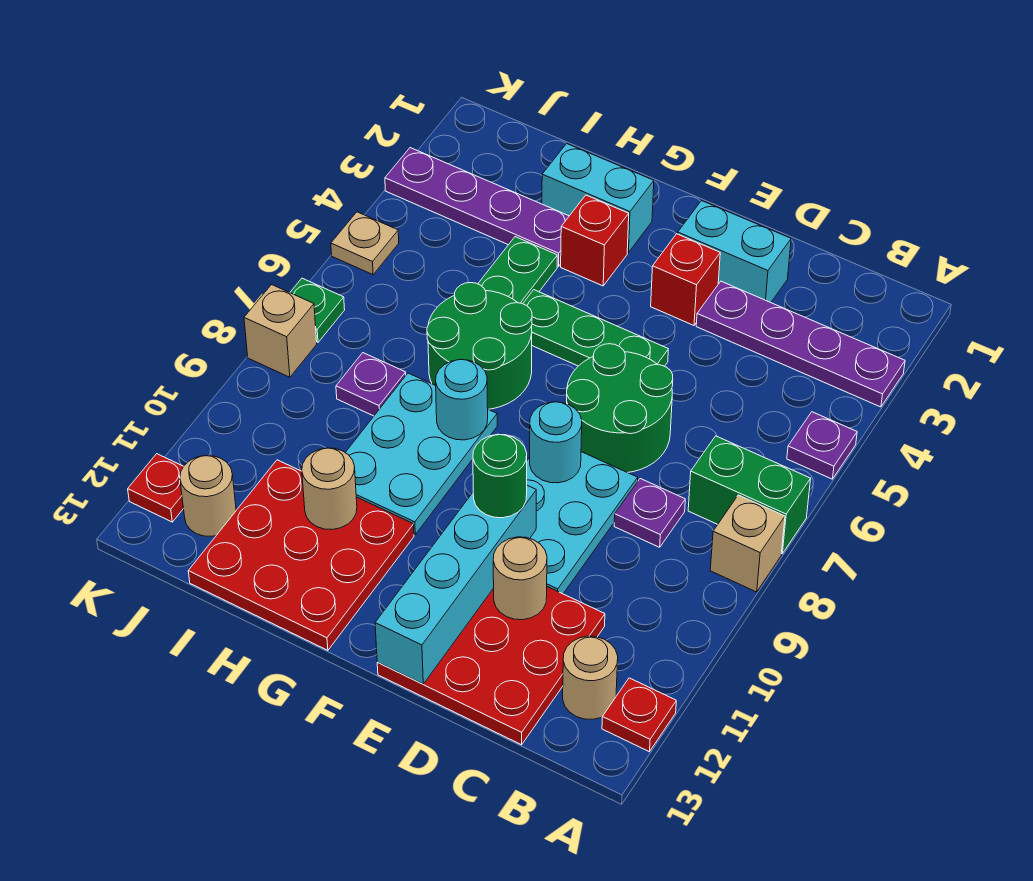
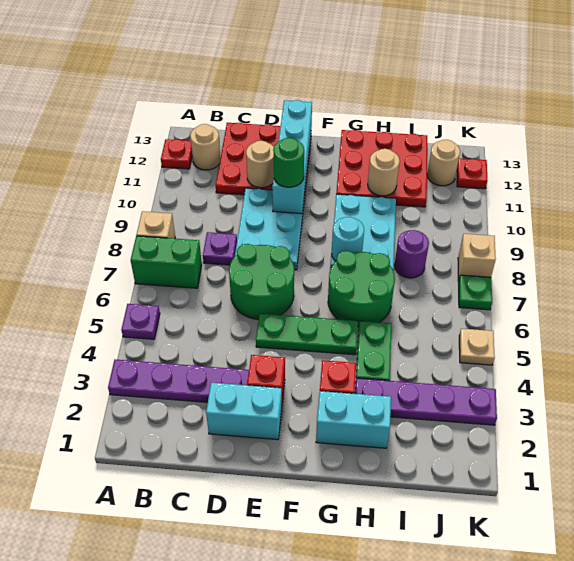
cyan 1x1 round brick [530,402,582,483] -> none
purple 1x1 plate [336,353,406,416] -> purple 1x1 round brick [395,230,429,278]

